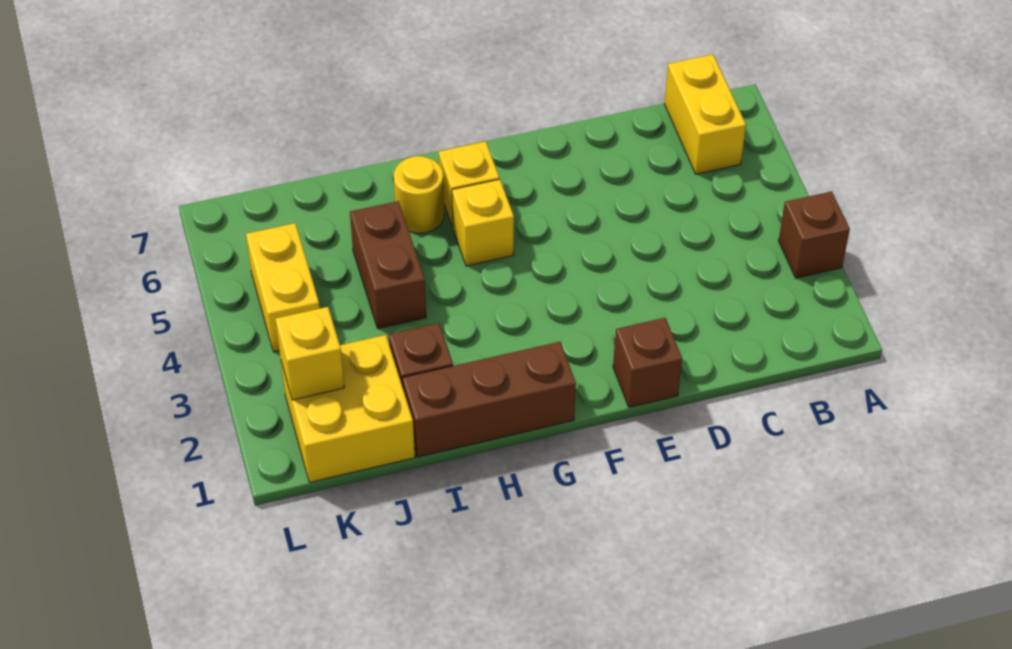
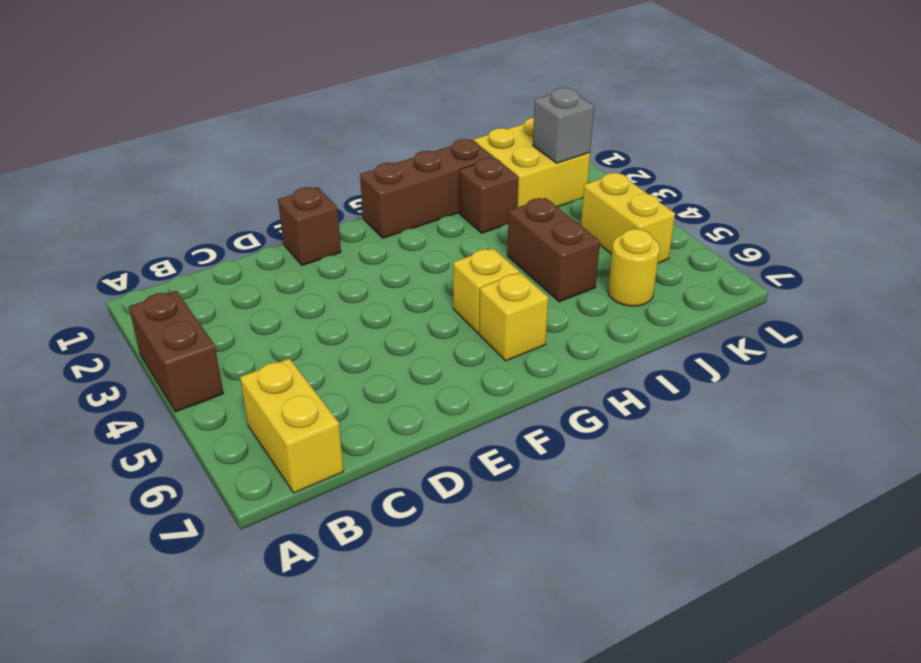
brown 1x1 brick [779,191,850,278] -> brown 1x2 brick [129,291,224,412]
yellow 1x1 round brick [394,156,444,234] -> yellow 1x1 round brick moved to [608,229,660,306]
yellow 1x1 brick [276,307,344,400] -> grey 1x1 brick [533,88,594,163]

